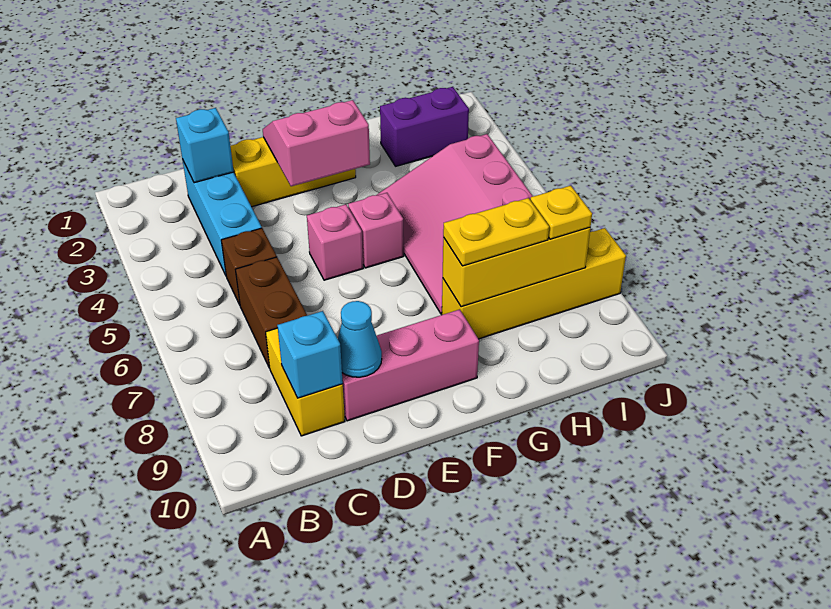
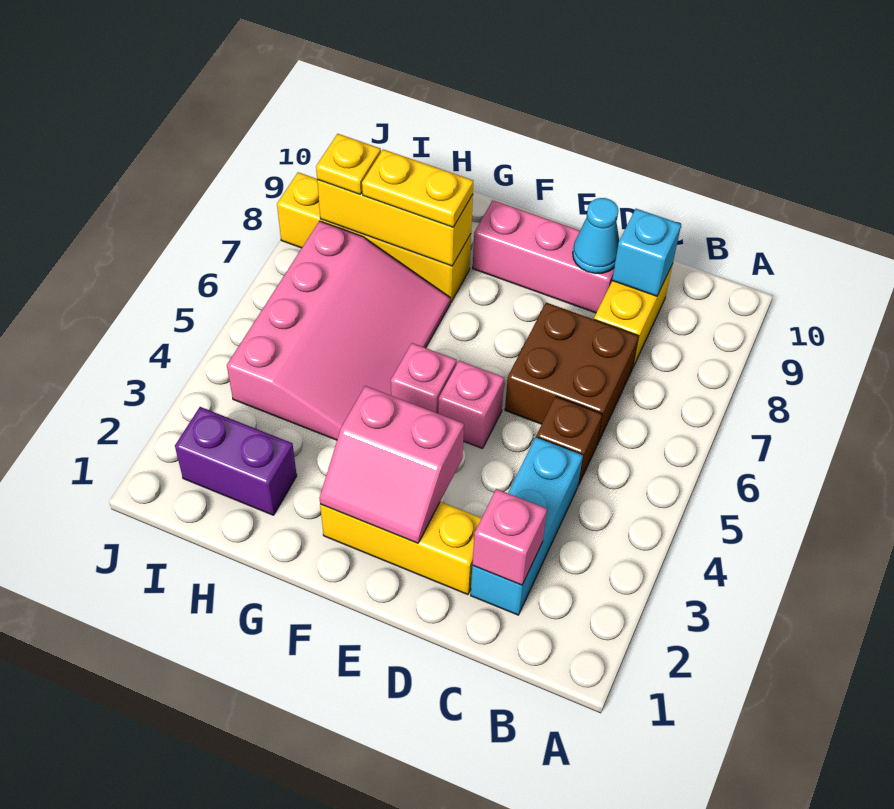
cyan 1x1 brick [176,108,234,183] -> pink 1x1 brick [472,489,547,585]
brown 1x2 brick [235,257,307,368] -> brown 2x2 brick [505,303,639,444]

